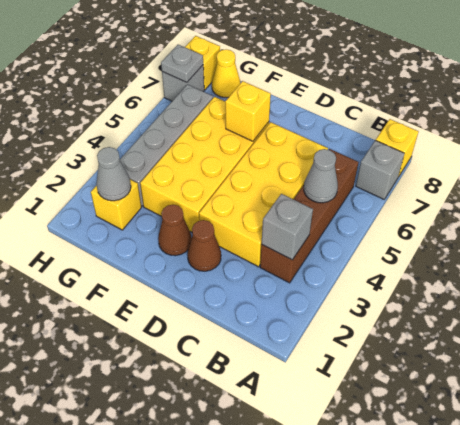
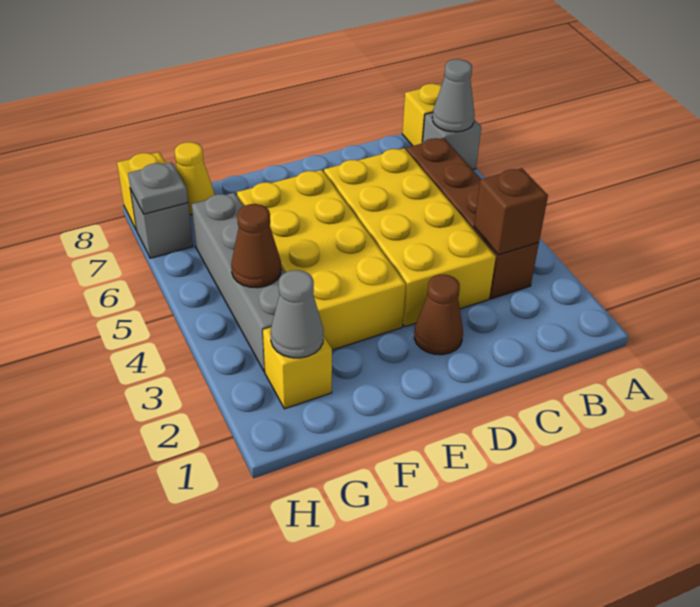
grey 1x1 brick [262,194,313,260] -> brown 1x1 brick [474,168,548,255]
grey 1x1 cone [304,149,338,203] -> grey 1x1 cone moved to [432,59,475,132]
brown 1x1 cone [158,205,191,256] -> brown 1x1 cone moved to [231,204,281,288]
yellow 1x1 brick [225,81,271,141] -> none

